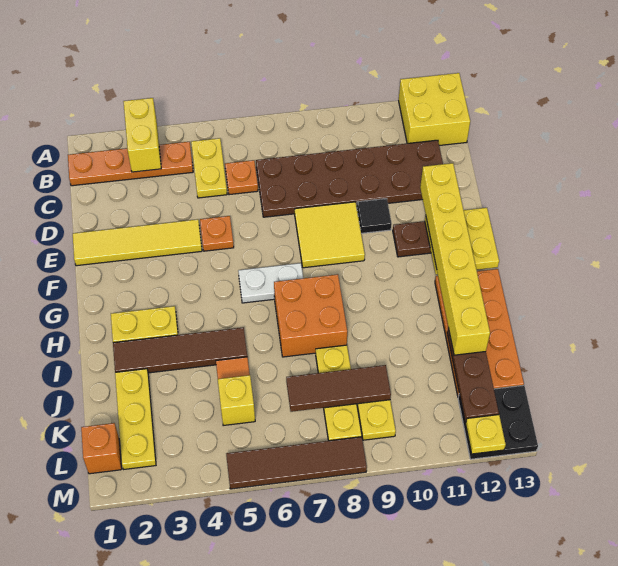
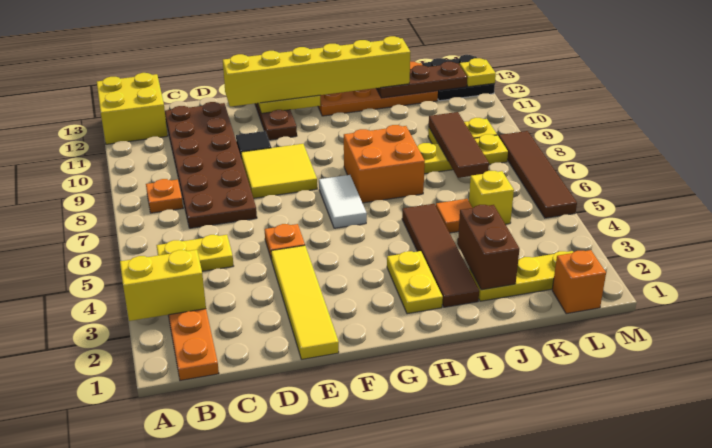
orange 1x1 plate [225,160,258,195] -> orange 1x1 plate moved to [146,179,183,213]
white 1x2 plate [238,263,303,303] -> white 1x2 tile [319,175,367,228]
none -> brown 1x2 brick [458,205,519,290]

